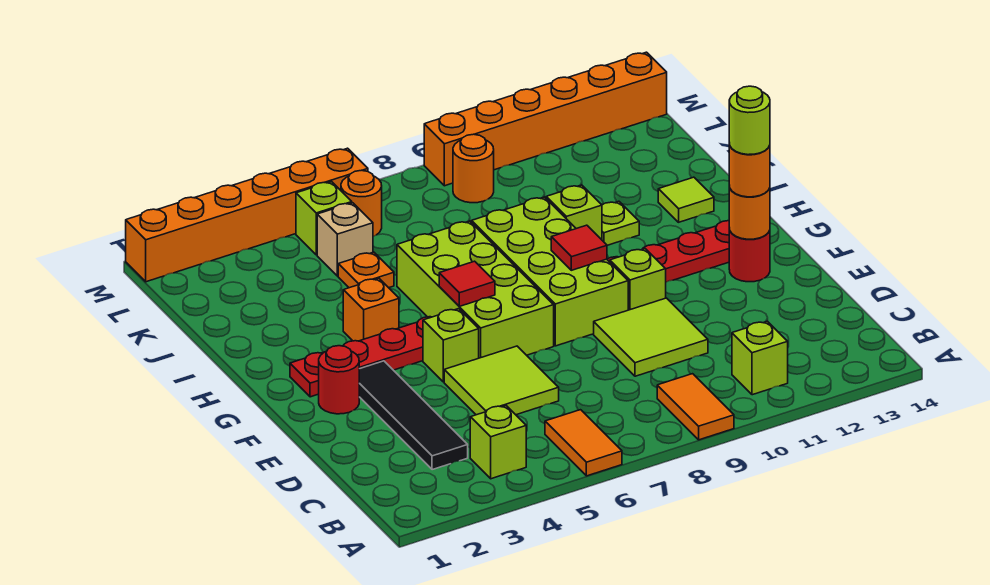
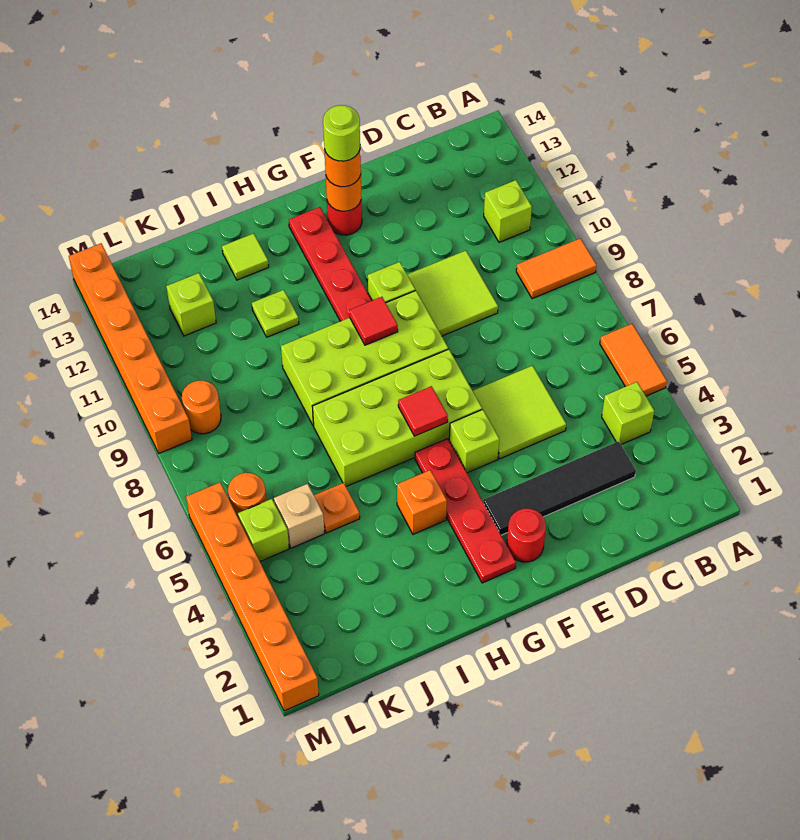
orange 1x2 tile [545,410,622,476] -> orange 1x2 tile turned to [600,324,667,396]
lime 1x1 brick [546,185,602,240] -> lime 1x1 brick moved to [166,273,216,336]

